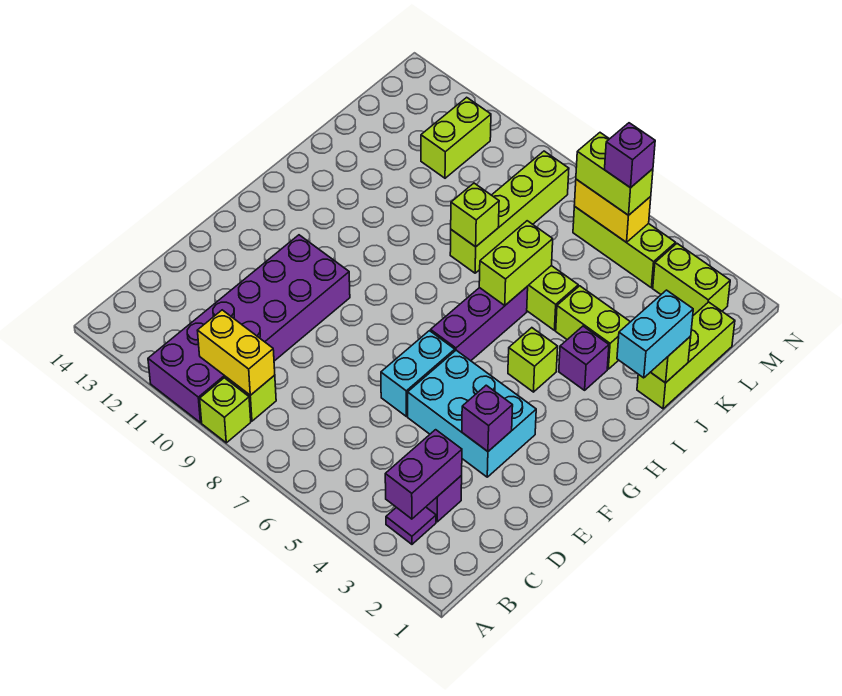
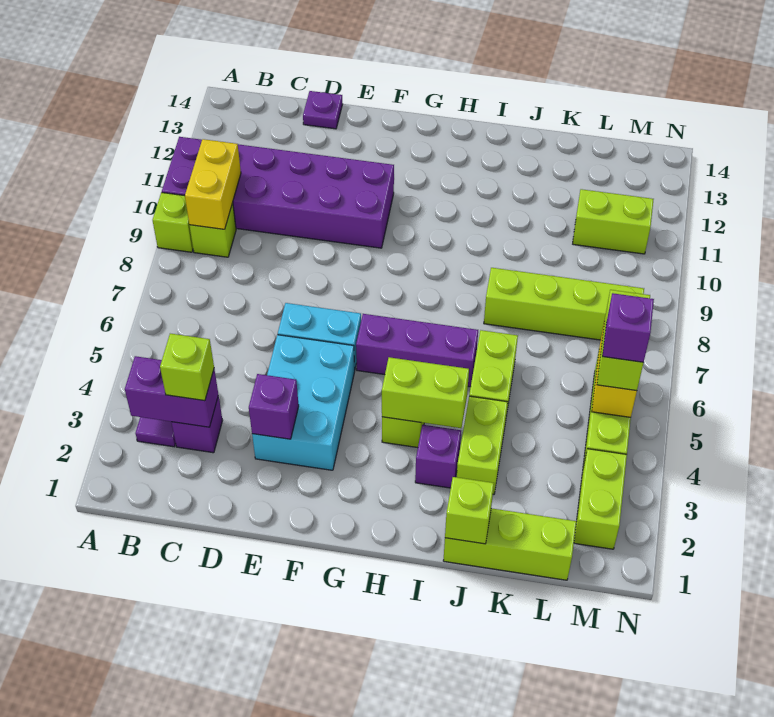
none -> purple 1x1 plate [303,91,342,129]
cyan 1x2 brick [617,290,693,378] -> none
lime 1x2 brick [479,221,553,305] -> lime 1x2 brick moved to [382,357,469,428]
lime 1x1 brick [451,183,499,247] -> lime 1x1 brick moved to [160,334,214,401]

